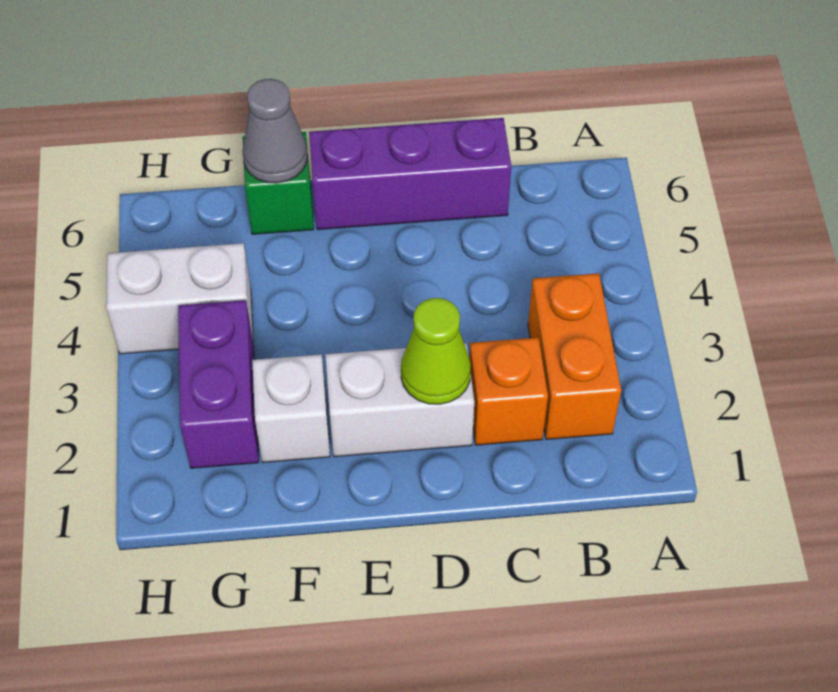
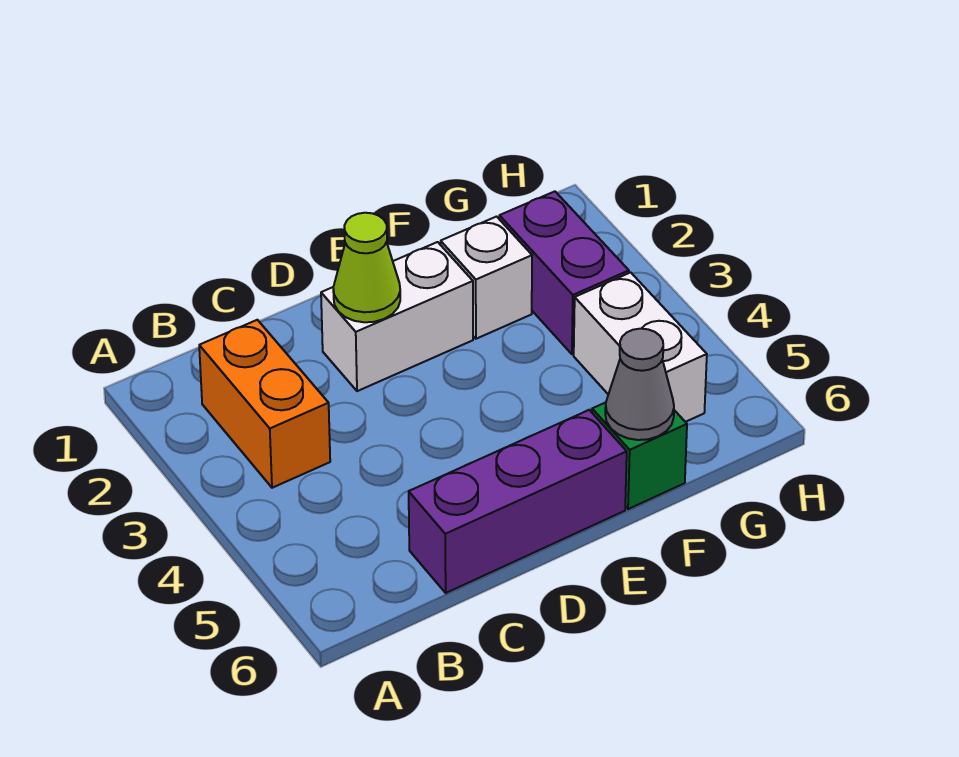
orange 1x1 brick [469,338,548,445] -> none
white 1x2 brick [106,243,253,354] -> white 1x2 brick turned to [574,272,707,422]

